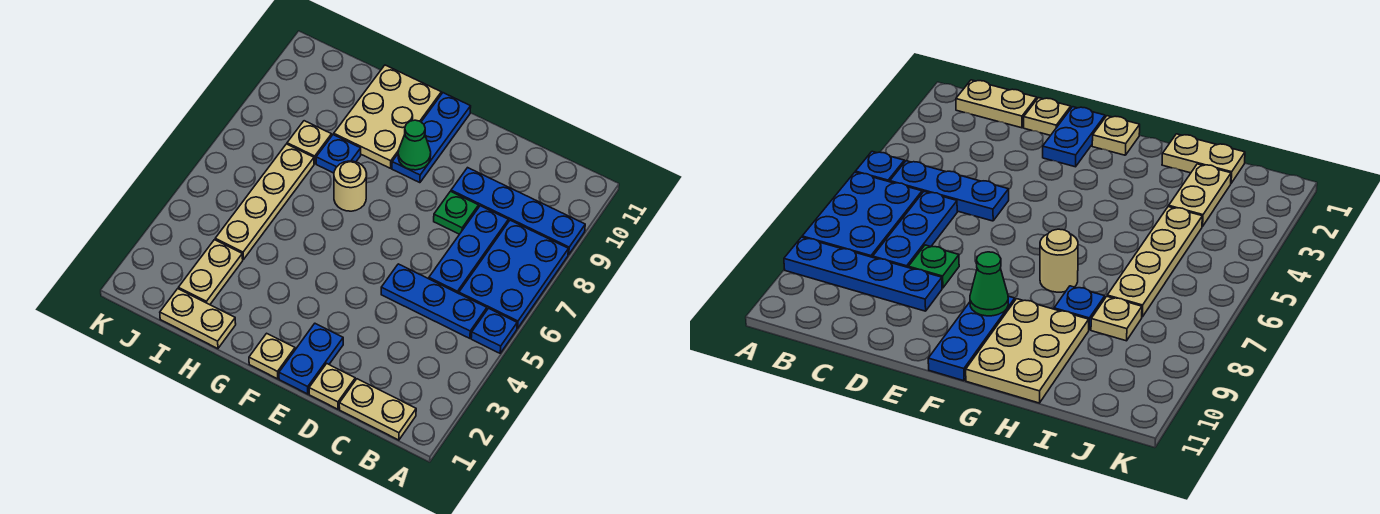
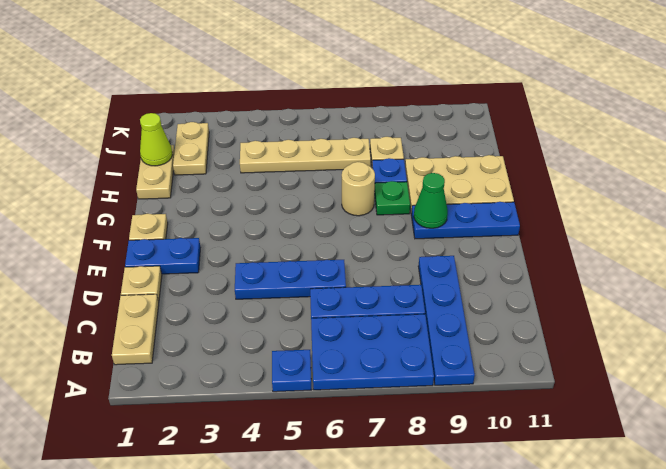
blue 1x3 plate [381,264,487,338] -> blue 1x3 plate turned to [235,260,346,299]
green 1x1 plate [434,191,479,234] -> green 1x1 plate moved to [374,181,410,215]
none -> lime 1x1 cone [140,113,173,166]
tan 1x2 plate [178,240,243,305] -> tan 1x2 plate turned to [173,122,209,175]

